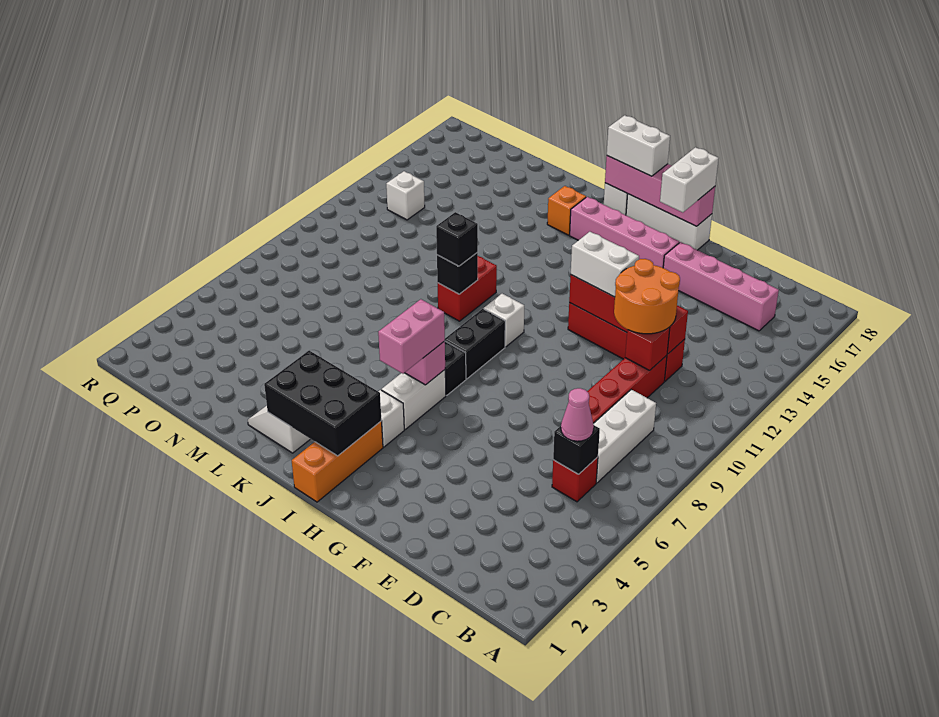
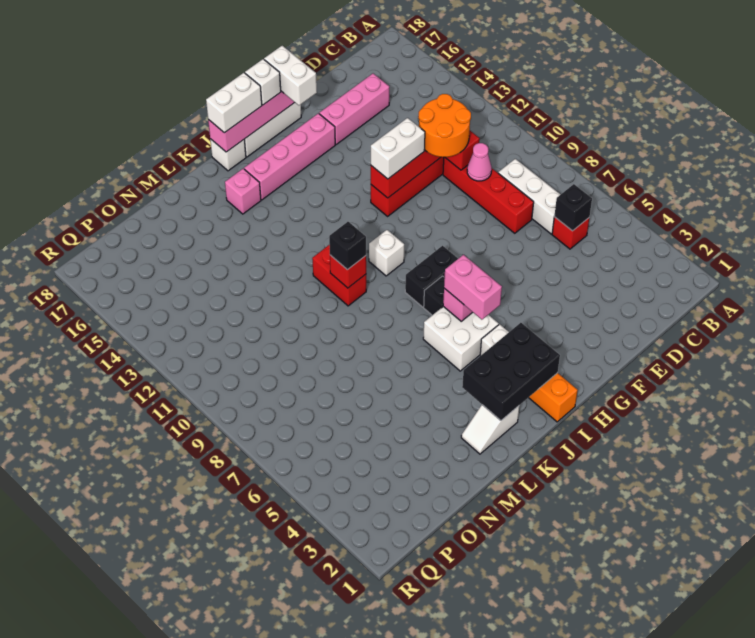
pink 1x1 cone [561,388,594,441] -> pink 1x1 cone moved to [467,143,492,181]
pink 1x4 brick [663,242,779,331] -> pink 1x3 brick [319,74,389,144]
white 1x2 brick [381,370,446,429] -> white 2x2 brick [423,307,499,371]
black 1x2 brick [445,309,505,379] -> black 1x2 brick turned to [405,246,458,307]
black 1x1 brick [437,252,478,294] -> red 1x1 brick [330,255,366,288]
orange 1x1 brick [547,186,586,235] -> pink 1x1 brick [225,169,261,214]
white 1x1 brick [386,171,425,220] -> white 1x1 brick moved to [245,59,281,105]

